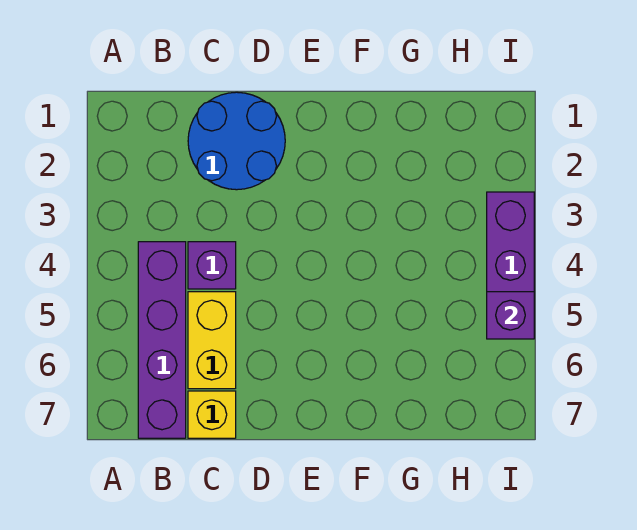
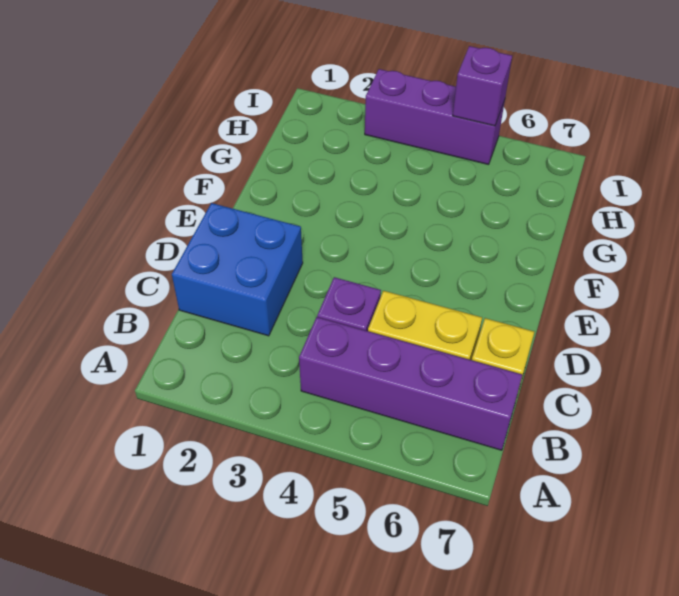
blue 2x2 round brick [188,92,285,190] -> blue 2x2 brick [172,203,303,336]

